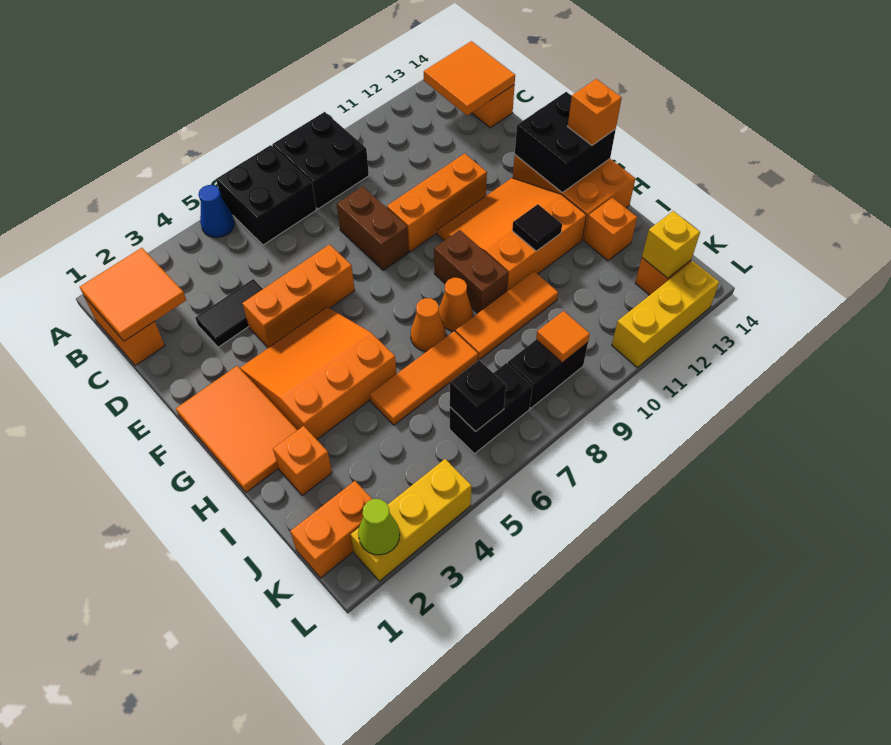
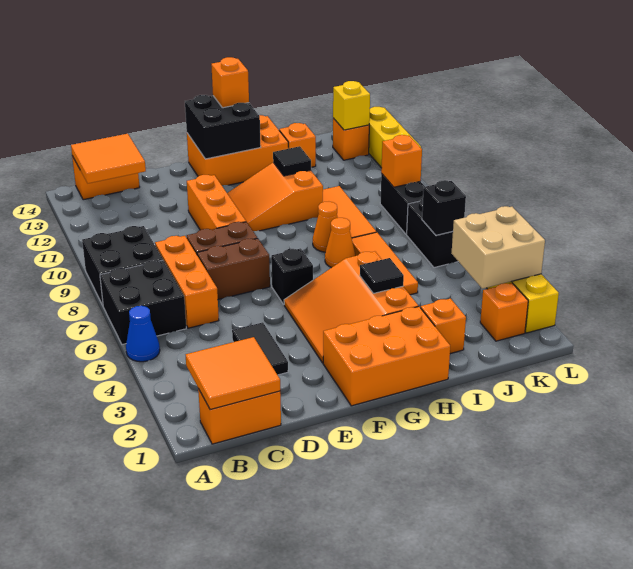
orange 1x3 brick [242,245,355,348] -> orange 1x3 brick moved to [155,236,219,328]
orange 2x3 tile [176,366,297,493] -> orange 2x3 brick [323,307,450,406]
none -> black 1x1 brick [271,248,313,304]
orange 3x3 slope [437,178,586,291] -> orange 2x3 slope [227,162,323,231]
brown 1x2 brick [434,230,508,313] -> brown 1x2 brick moved to [197,238,270,299]
none -> black 1x1 tile [360,258,404,293]
orange 1x2 brick [290,481,372,578] -> orange 1x1 brick [480,283,528,341]
none -> tan 2x2 brick [451,206,545,289]
orange 1x1 tile [536,311,590,362] -> orange 1x1 brick [381,135,422,187]
lime 1x1 cone [358,499,400,555] -> none

